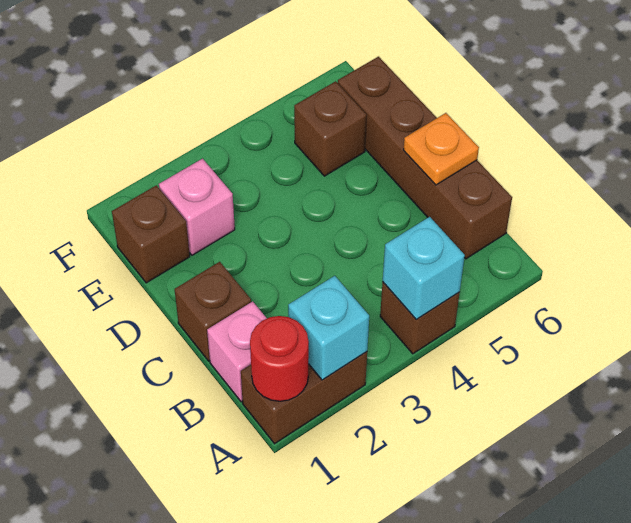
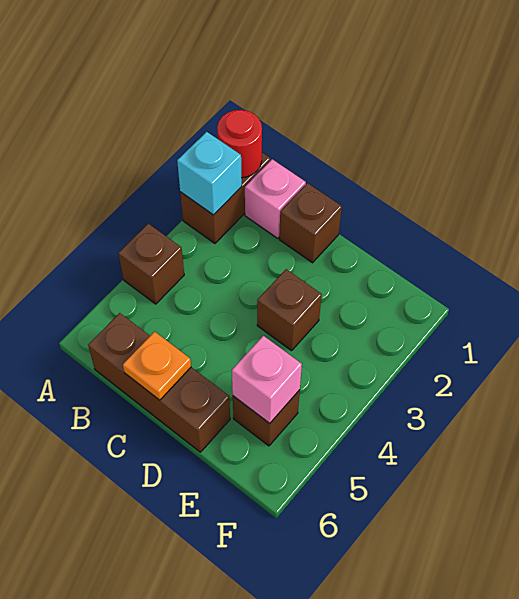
cyan 1x1 brick [383,217,465,320] -> none
brown 1x4 brick [338,57,512,259] -> brown 1x3 brick [88,313,230,452]
brown 1x1 brick [112,185,190,283] -> brown 1x1 brick moved to [257,269,322,351]
pink 1x1 brick [159,159,235,255] -> pink 1x1 brick moved to [232,336,302,423]

